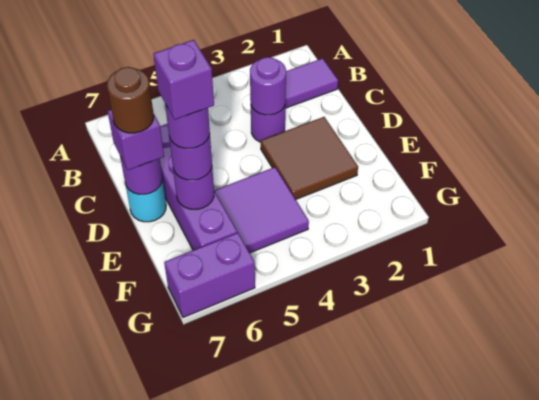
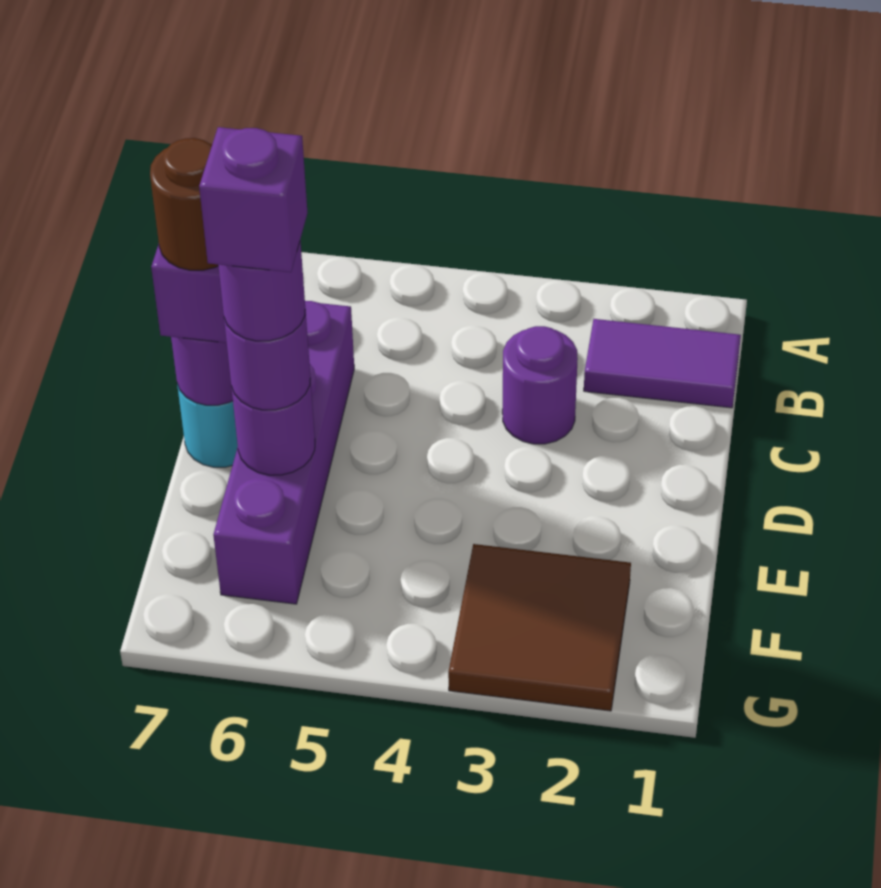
purple 1x1 round brick [250,57,286,115] -> none
brown 2x2 tile [261,117,358,200] -> brown 2x2 tile moved to [448,544,631,711]
purple 2x2 tile [214,167,309,253] -> none
purple 1x2 brick [164,233,255,318] -> none

